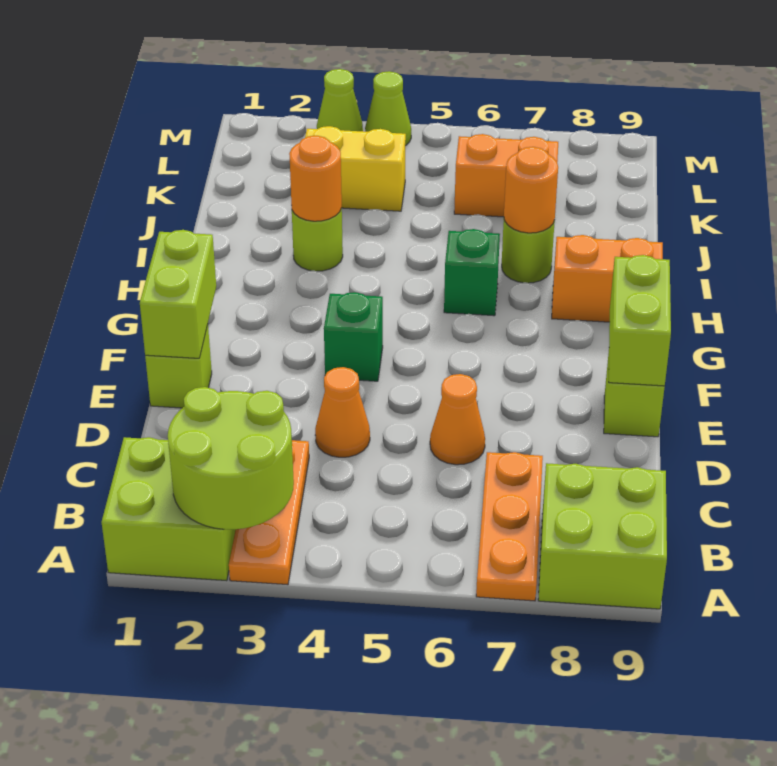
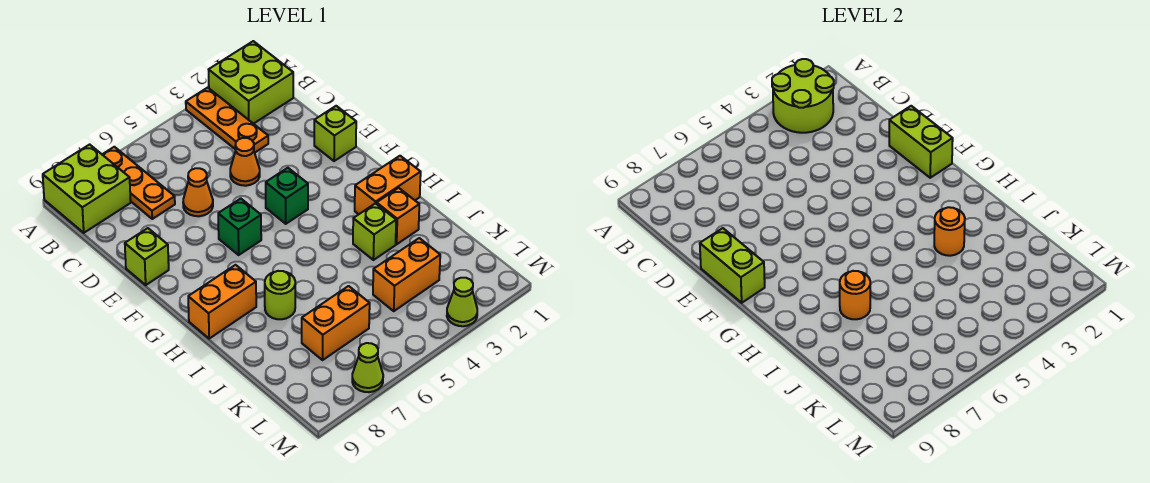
none -> orange 1x2 brick [355,156,421,214]
green 1x1 brick [444,229,500,316] -> green 1x1 brick moved to [218,199,261,255]
none -> orange 1x1 brick [377,188,419,244]
lime 1x1 round brick [292,209,343,271] -> lime 1x1 brick [353,203,396,260]
yellow 1x2 brick [305,126,406,211] -> orange 1x2 brick [373,238,440,311]
lime 1x1 cone [365,71,411,146] -> lime 1x1 cone moved to [352,343,383,392]

